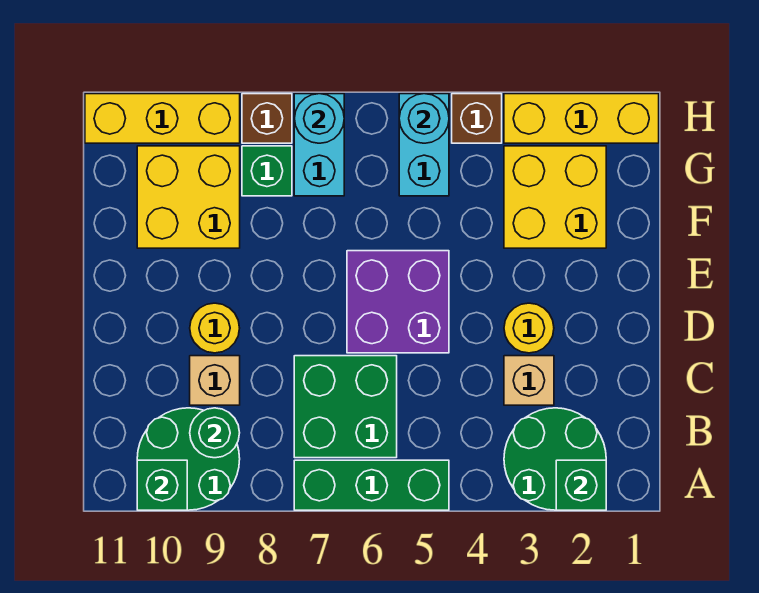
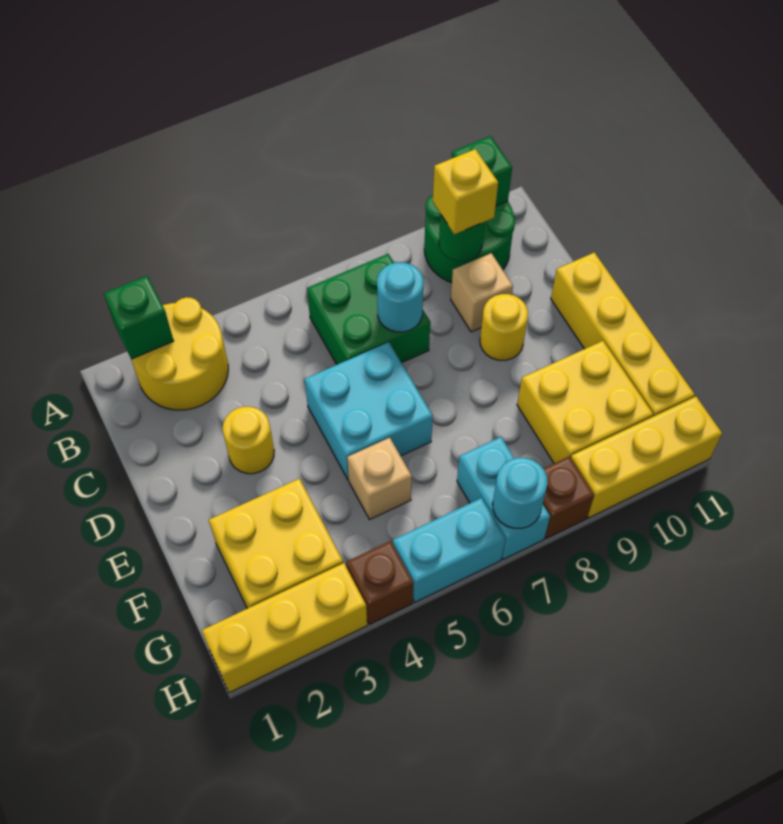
green 2x2 round brick [504,408,606,510] -> yellow 2x2 round brick [131,297,228,410]
green 1x3 brick [294,460,449,510] -> none
none -> yellow 1x1 brick [433,149,498,234]
tan 1x1 brick [504,356,554,405] -> tan 1x1 brick moved to [347,438,412,519]
purple 2x2 brick [347,251,449,353] -> cyan 2x2 brick [305,342,433,480]
none -> yellow 1x4 brick [551,252,695,416]
cyan 1x2 brick [399,94,449,196] -> cyan 1x2 brick turned to [393,498,505,602]
green 1x1 brick [242,146,292,196] -> none
cyan 1x1 round brick [399,94,449,143] -> cyan 1x1 round brick moved to [377,263,423,332]

